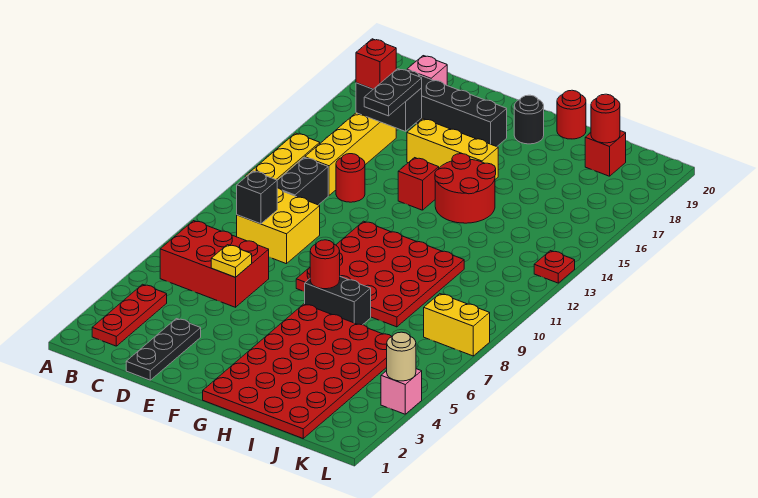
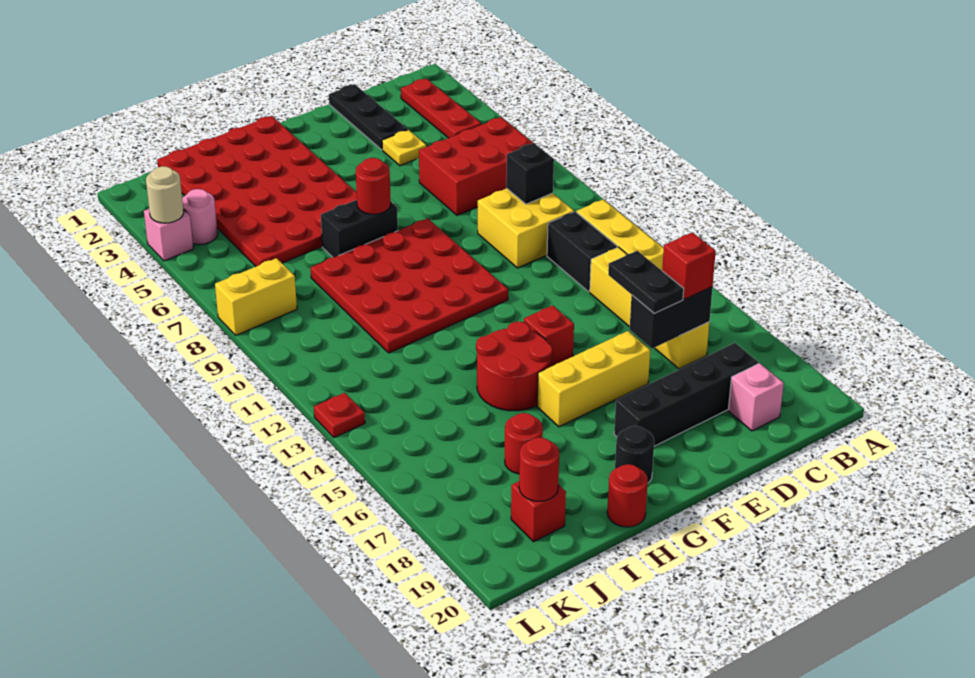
yellow 1x1 plate [211,245,252,277] -> yellow 1x1 plate moved to [382,130,426,166]
red 1x1 round brick [336,154,365,202] -> red 1x1 round brick moved to [505,413,543,474]
none -> pink 1x1 round brick [182,189,218,245]

